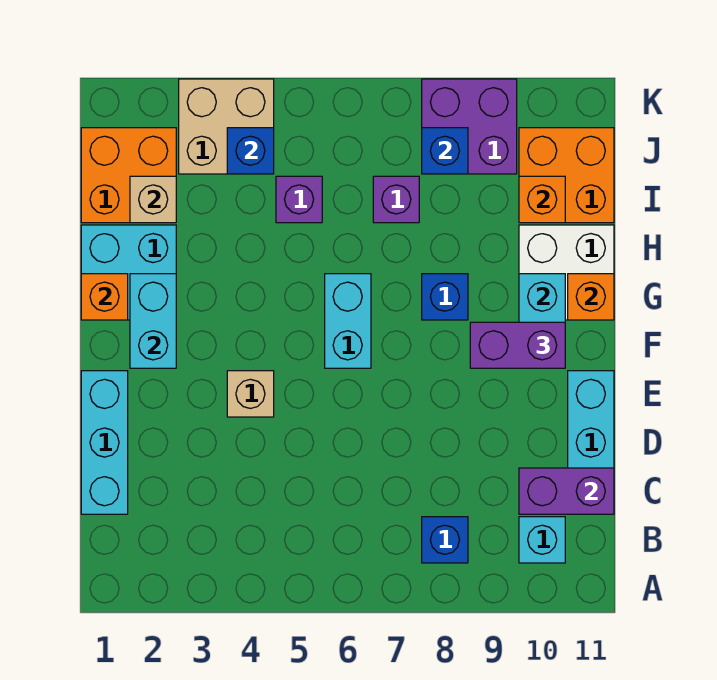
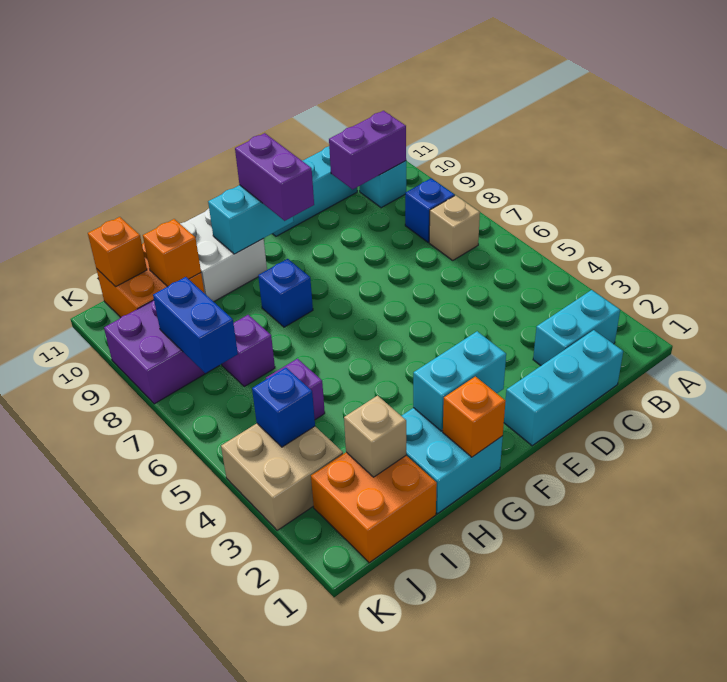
purple 1x2 brick [519,468,614,514] -> purple 1x2 brick turned to [329,111,406,189]
tan 1x1 brick [227,371,274,417] -> tan 1x1 brick moved to [429,195,480,260]
cyan 1x2 brick [325,274,371,368] -> cyan 1x2 brick moved to [533,290,620,366]
orange 1x1 brick [568,274,614,320] -> orange 1x1 brick moved to [88,217,147,287]
blue 1x1 brick [422,128,468,174] -> blue 1x2 brick [153,277,238,373]

